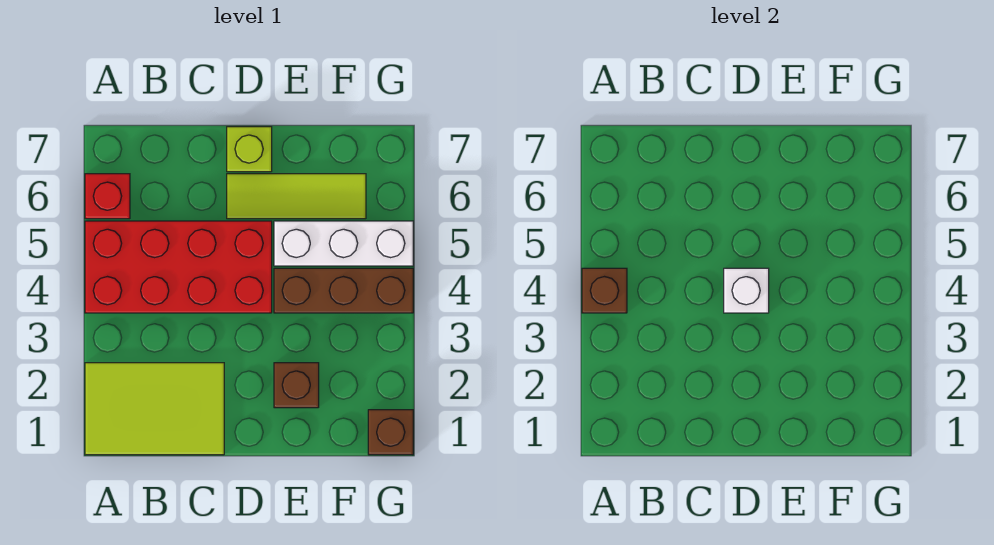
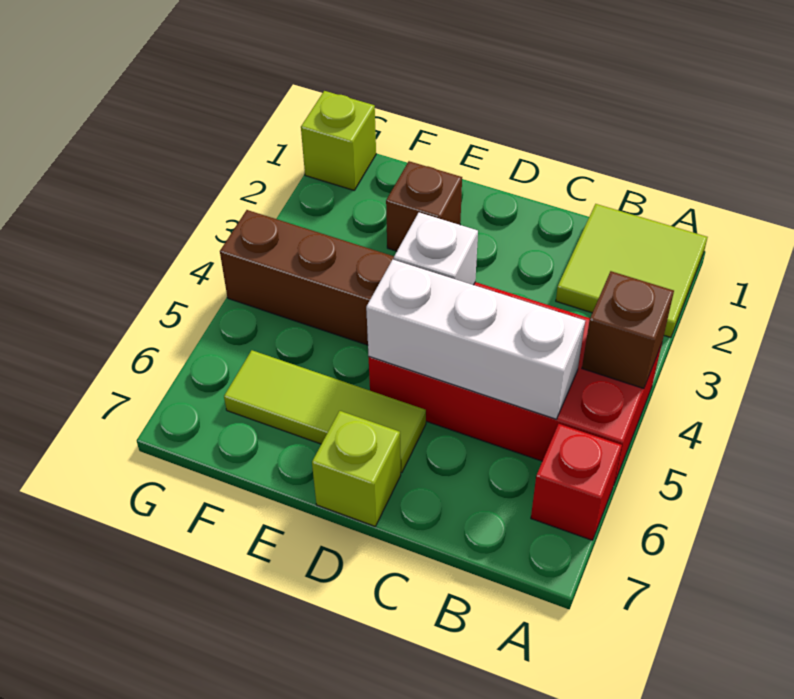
lime 2x3 tile [85,363,224,455] -> lime 2x2 tile [556,204,708,338]
white 1x3 brick [274,221,413,266] -> white 1x3 brick moved to [366,260,585,419]
brown 1x1 brick [368,410,413,455] -> lime 1x1 brick [301,91,376,190]

